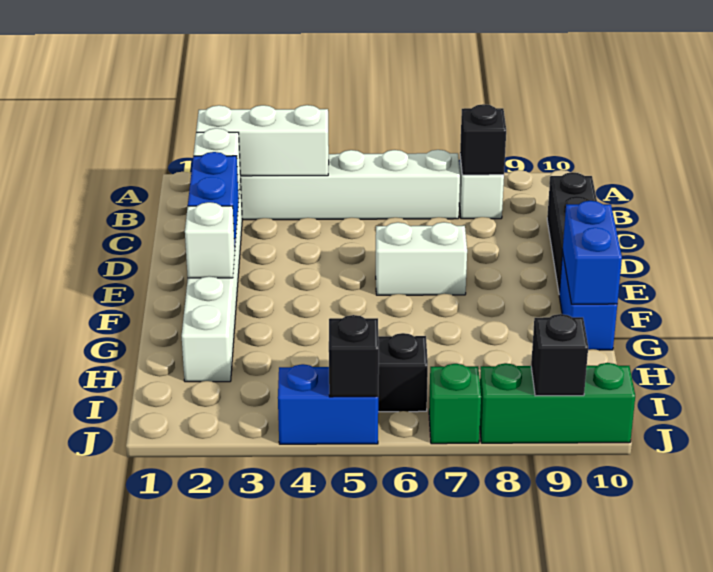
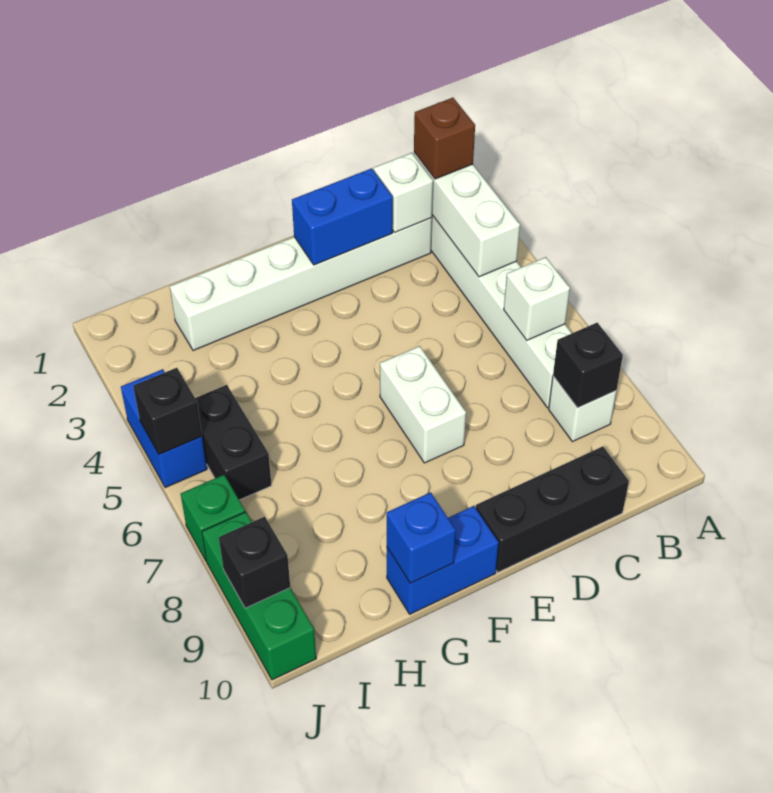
none -> brown 1x1 brick [414,98,475,179]
white 1x1 brick [185,202,235,278] -> white 1x1 brick moved to [504,257,570,340]
blue 1x2 brick [563,201,622,304] -> blue 1x1 brick [387,492,456,583]

